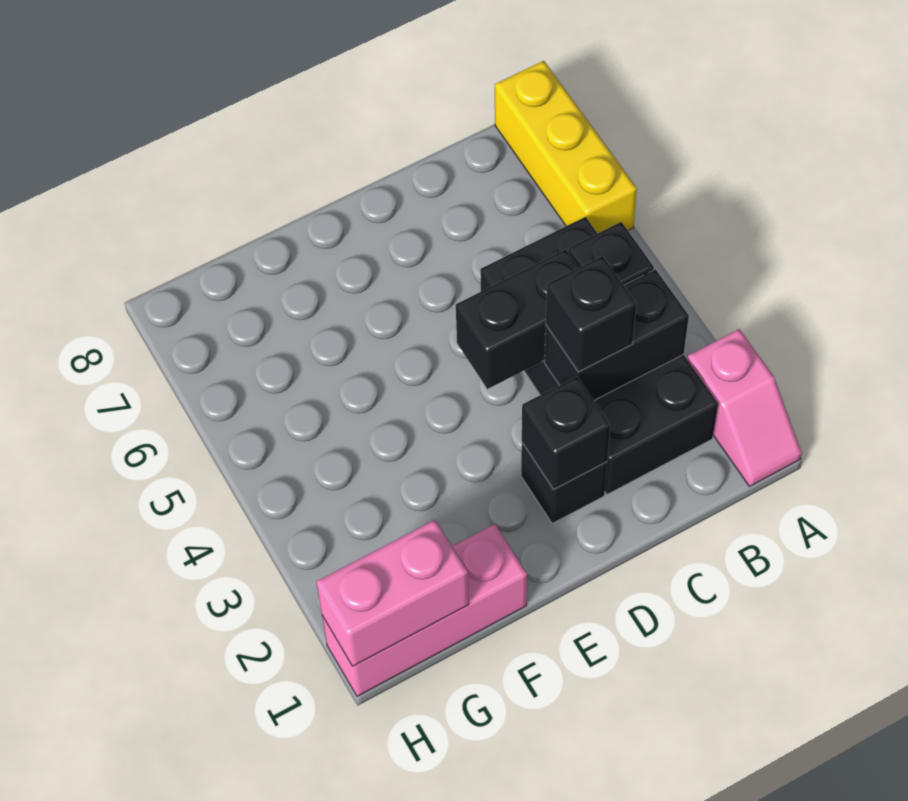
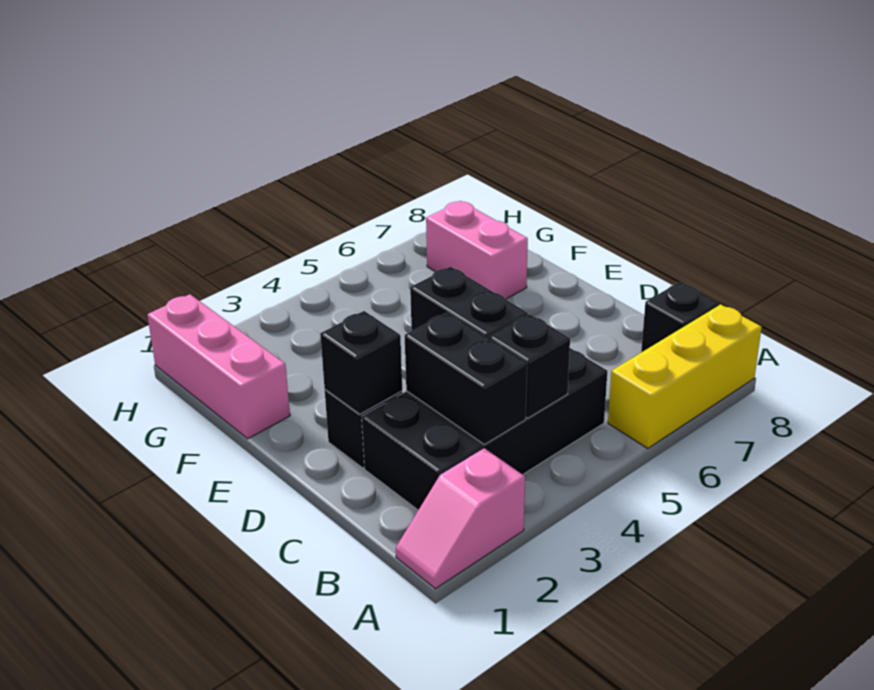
black 1x1 brick [546,256,636,372] -> black 1x1 brick moved to [641,282,718,352]
pink 1x2 brick [316,520,469,666] -> pink 1x2 brick moved to [426,201,528,299]

